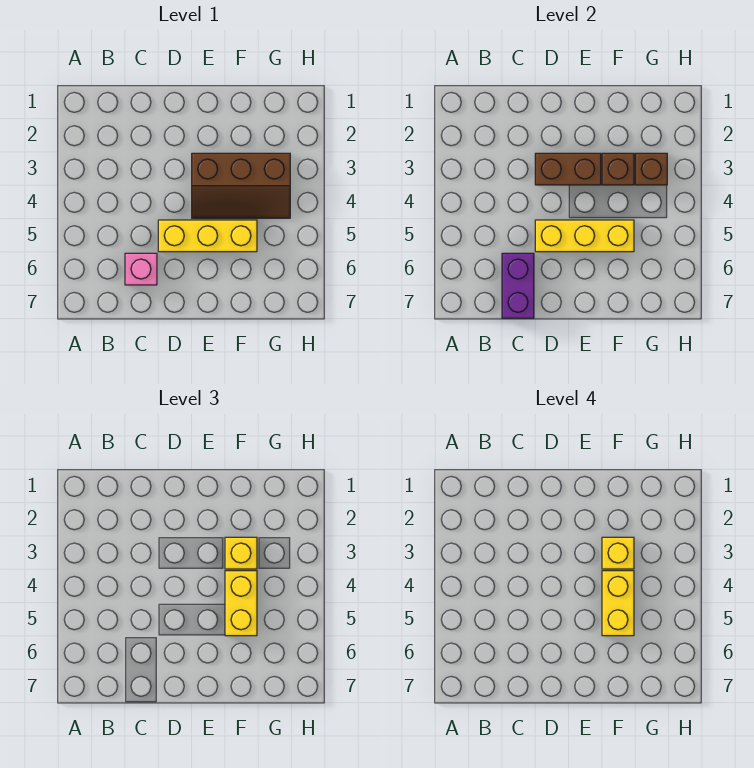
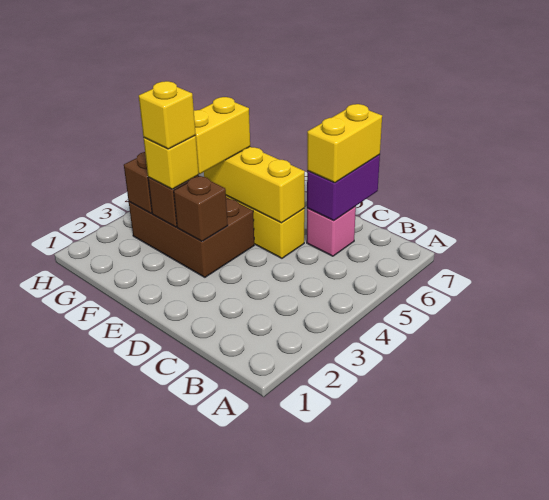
brown 1x2 brick [535,153,601,185] -> brown 1x1 brick [174,176,228,241]
brown 2x3 slope [192,153,290,218] -> brown 2x3 brick [129,197,254,277]
yellow 1x2 brick [602,571,634,636] -> yellow 1x2 brick moved to [307,104,382,183]

